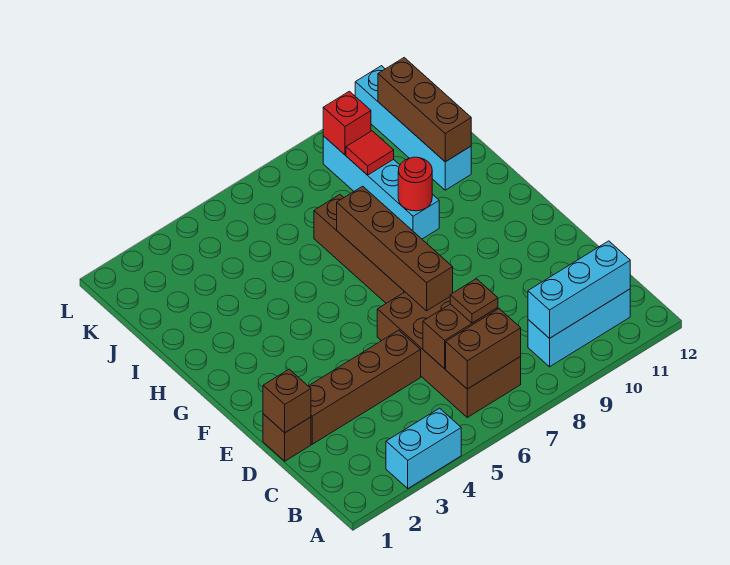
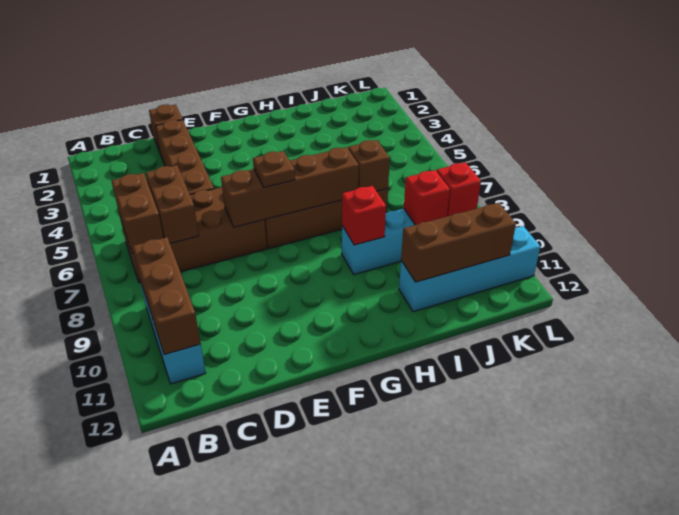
cyan 1x2 brick [386,408,461,488] -> none
cyan 1x3 brick [528,241,630,338] -> brown 1x3 brick [132,237,201,355]
brown 1x1 plate [450,279,498,323] -> brown 1x1 plate moved to [253,151,295,187]
brown 1x1 brick [263,369,311,433] -> brown 1x1 brick moved to [348,140,390,191]
red 1x1 round brick [398,157,432,211] -> red 1x1 brick [342,186,386,245]
red 1x1 tile [346,131,394,175] -> red 1x1 brick [404,170,450,225]

